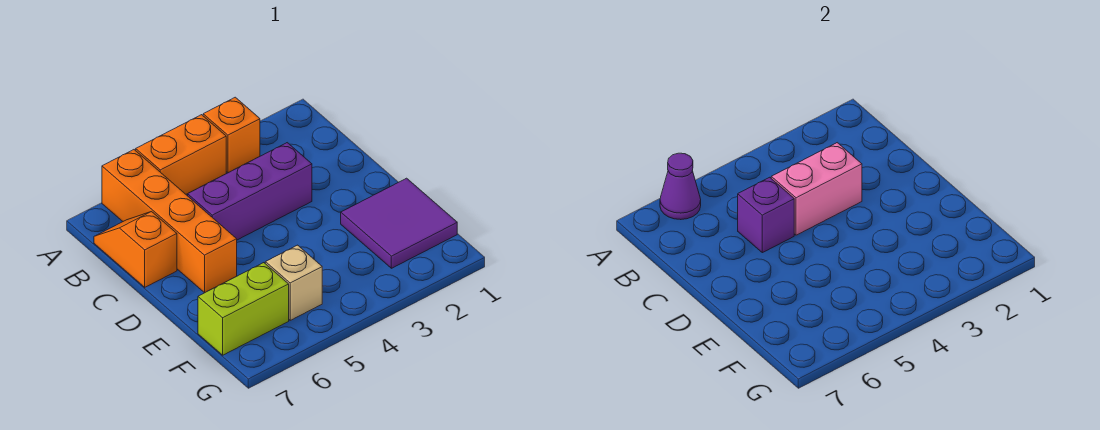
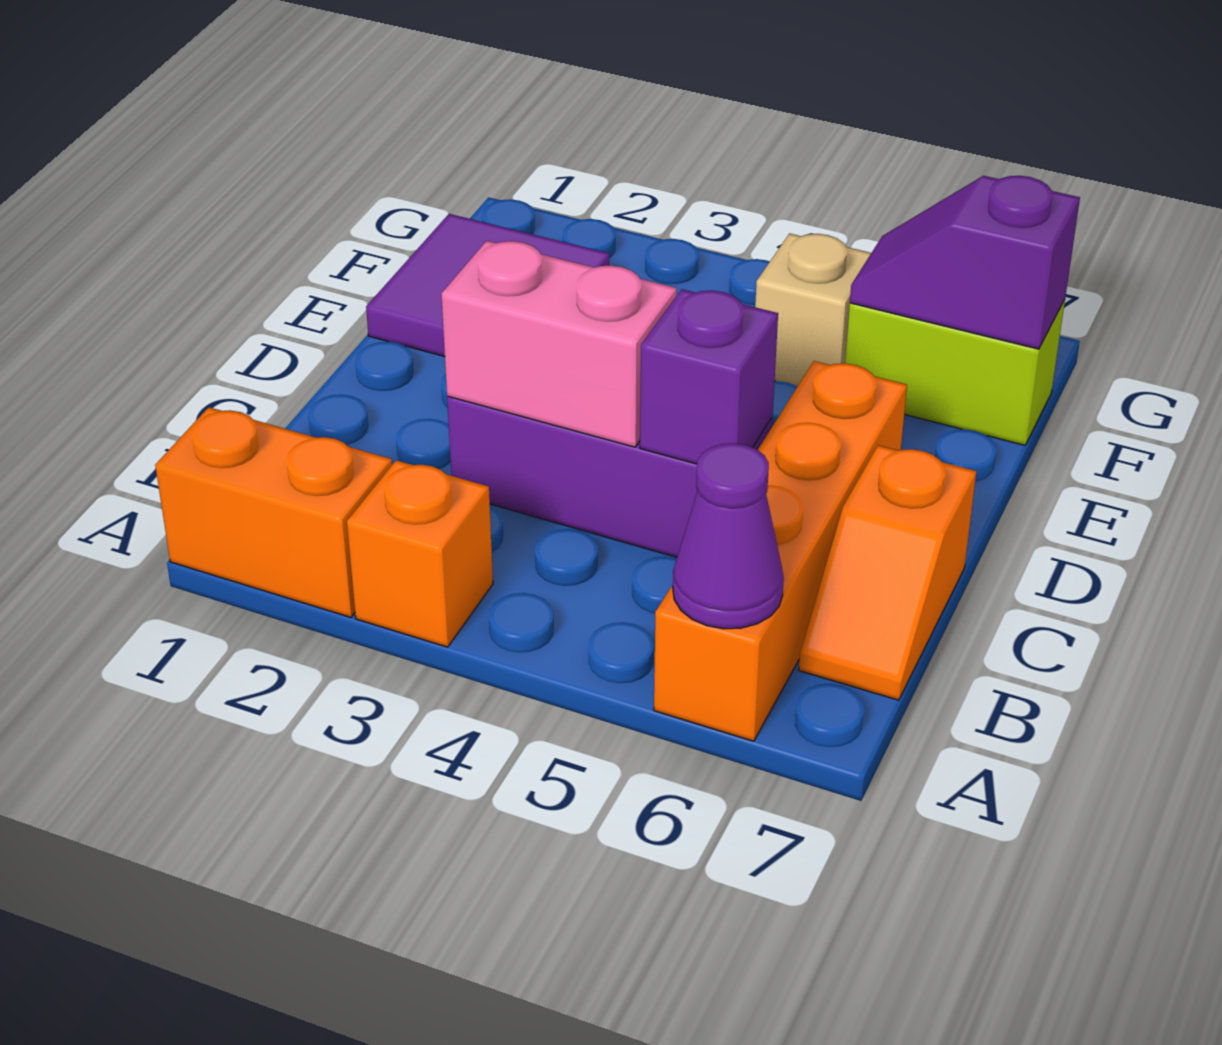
orange 1x2 brick [136,115,226,194] -> orange 1x2 brick moved to [155,407,392,617]
none -> purple 1x2 slope [850,176,1080,349]

